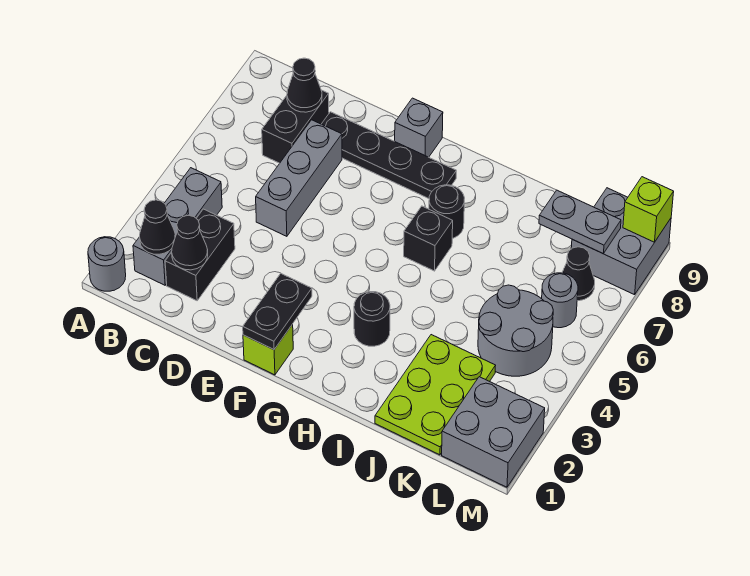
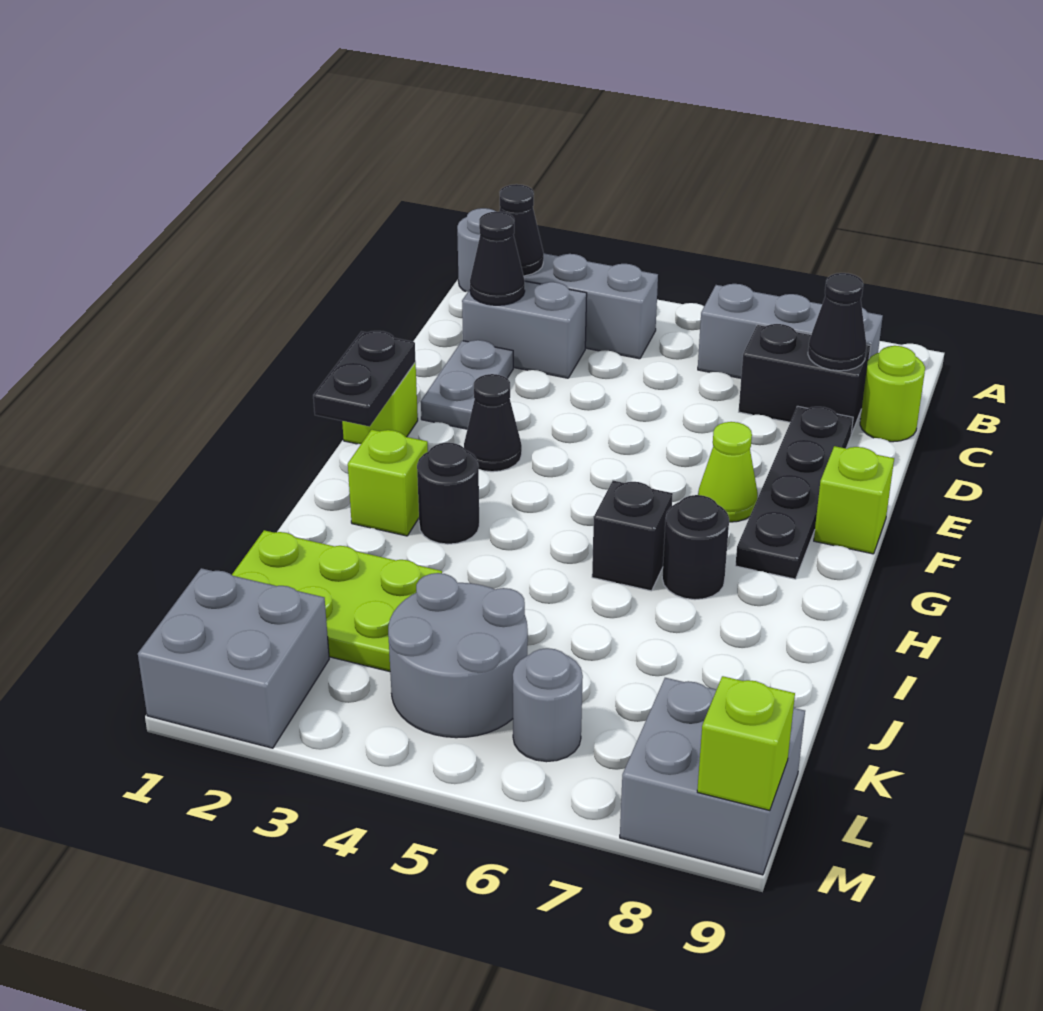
black 1x2 brick [165,209,235,301] -> grey 1x2 brick [462,281,587,378]
none -> lime 1x1 round brick [860,346,925,442]
grey 1x3 brick [256,120,342,236] -> grey 1x3 brick moved to [698,284,883,378]
black 1x2 plate [243,273,312,350] -> black 1x2 plate turned to [313,331,416,427]
none -> lime 1x1 cone [698,422,758,522]
grey 1x1 brick [395,98,443,157] -> lime 1x1 brick [814,446,894,554]
none -> lime 1x1 brick [348,430,428,536]
grey 1x2 plate [539,190,621,253] -> grey 1x2 plate moved to [421,340,513,429]
black 1x1 cone [562,247,595,301] -> black 1x1 cone moved to [464,374,522,472]

